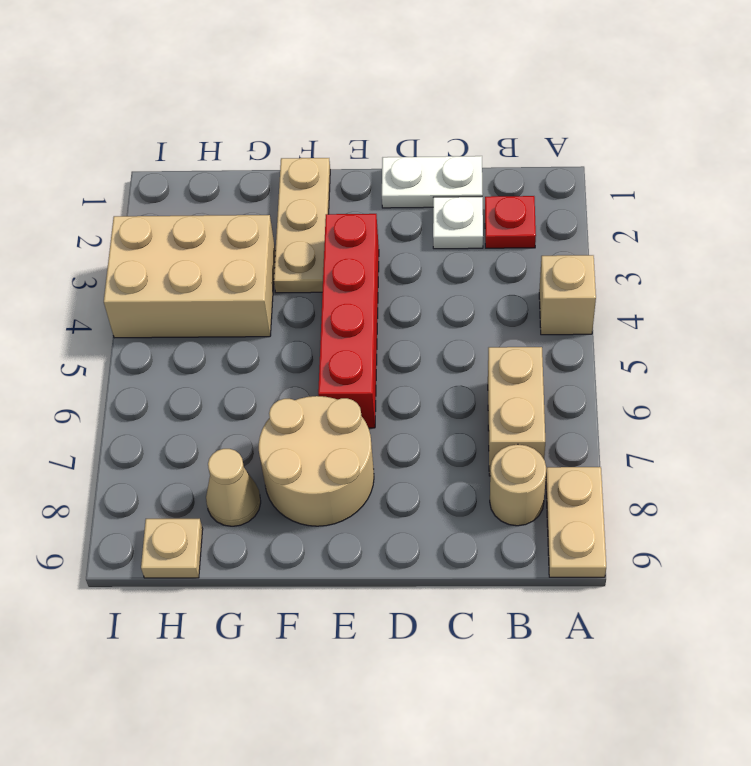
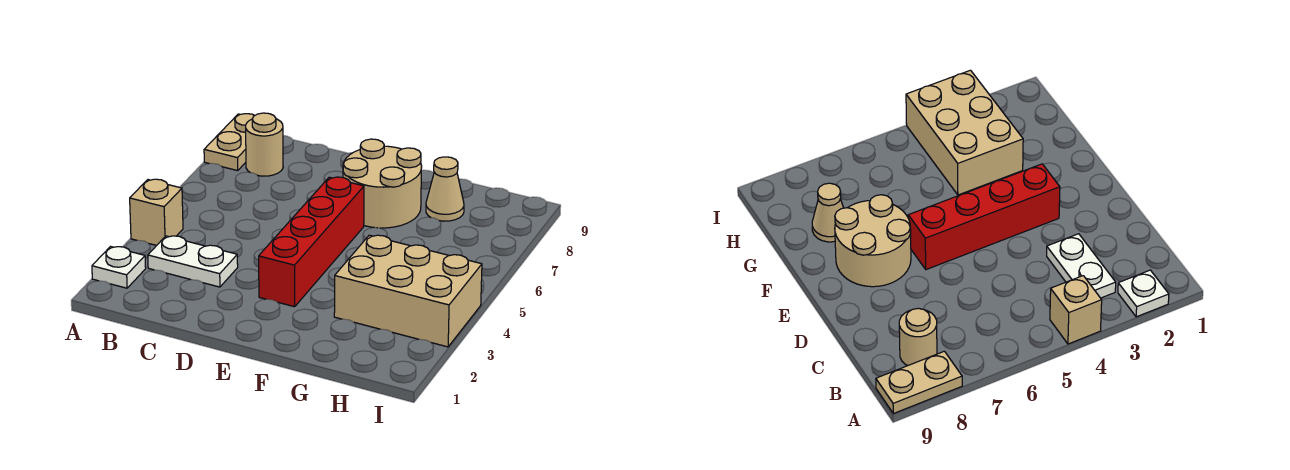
red 1x1 plate [485,196,536,248] -> none
tan 1x2 brick [488,347,545,476] -> none
white 1x2 plate [382,156,483,208] -> white 1x2 plate moved to [148,236,238,287]
white 1x1 plate [433,197,483,249] -> white 1x1 plate moved to [92,247,146,288]
tan 1x3 plate [274,158,330,293] -> none
tan 1x1 plate [141,519,203,578] -> none

